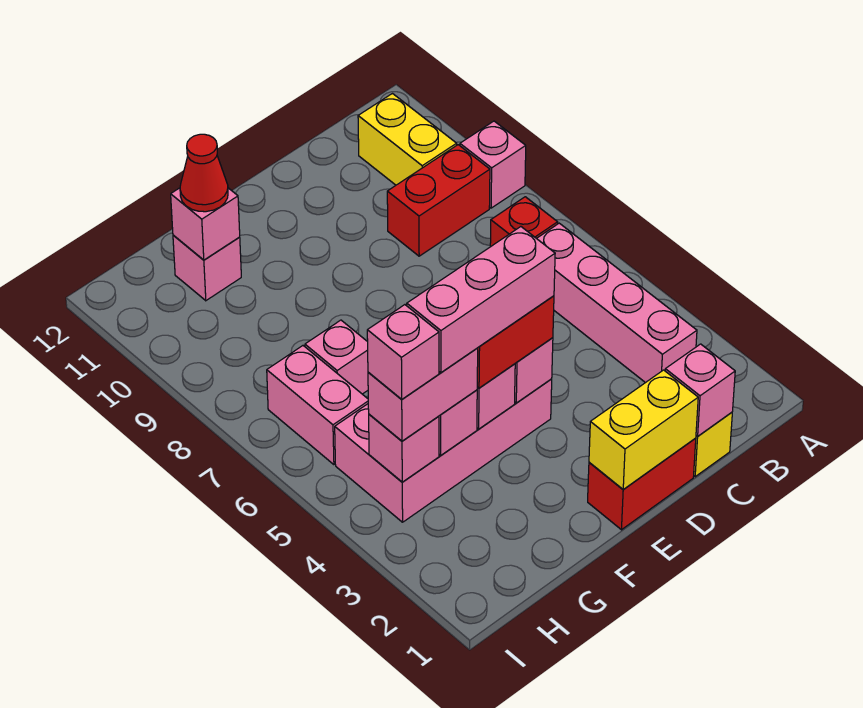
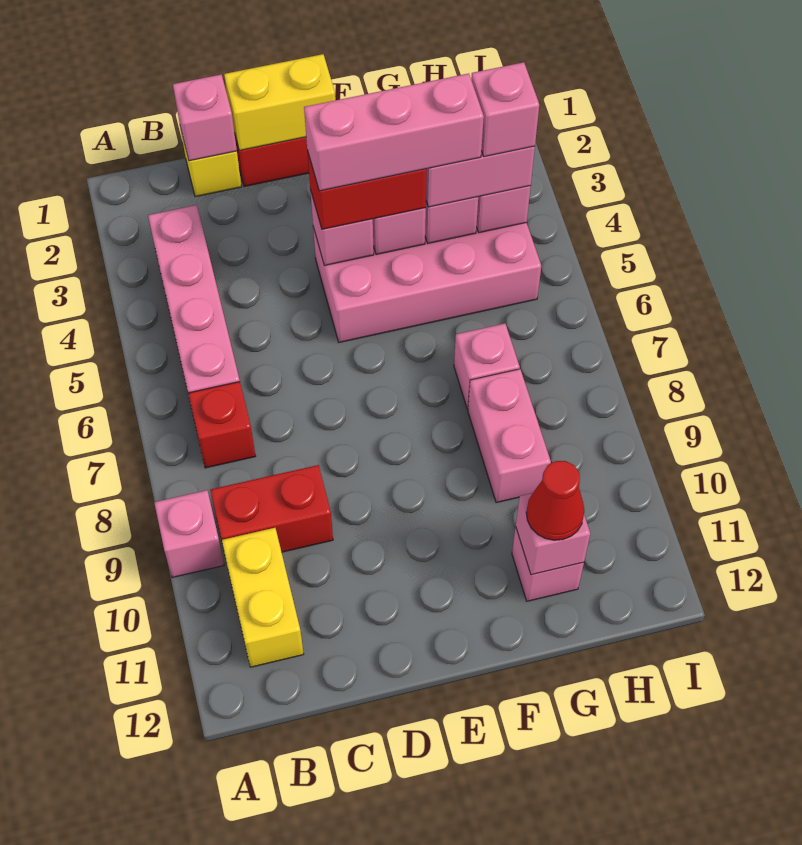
pink 1x2 brick [267,346,368,465] -> pink 1x2 brick moved to [468,369,551,503]

